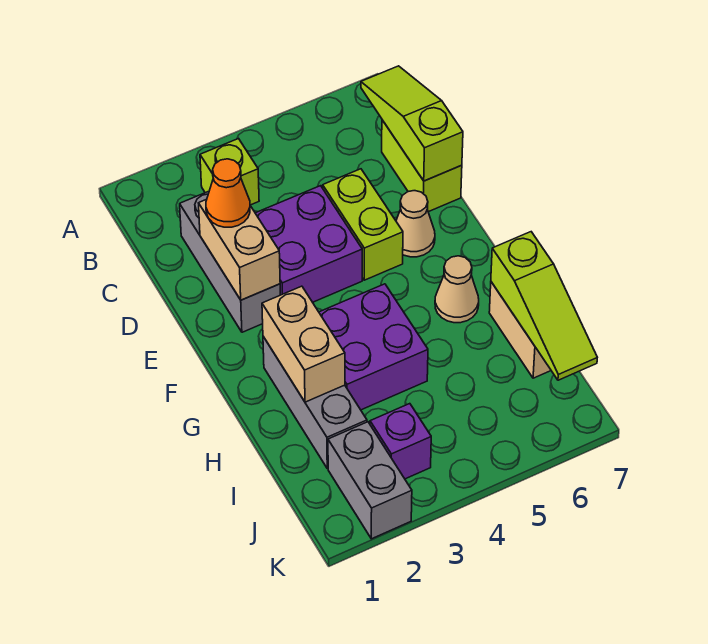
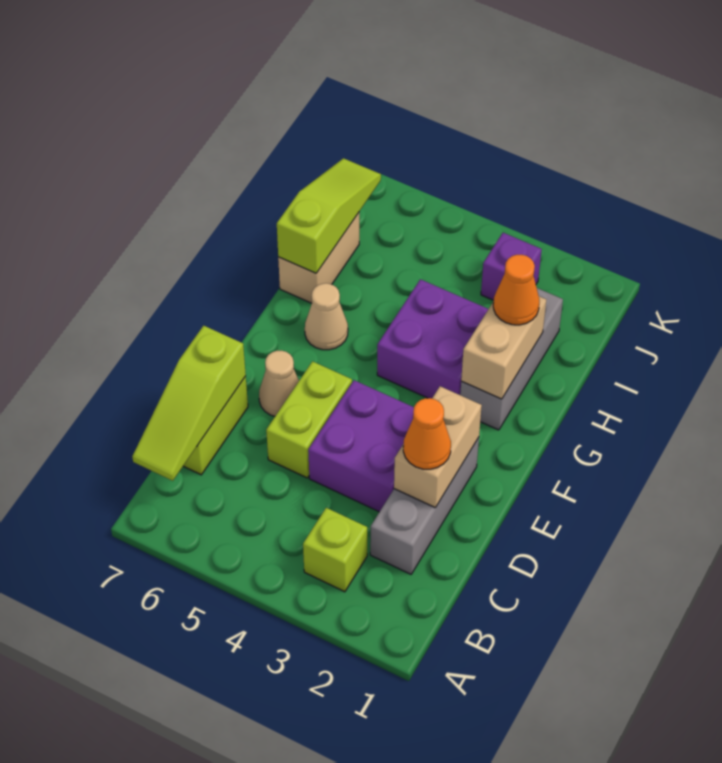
none -> orange 1x1 cone [493,255,539,325]
grey 1x2 brick [328,422,412,539] -> none

